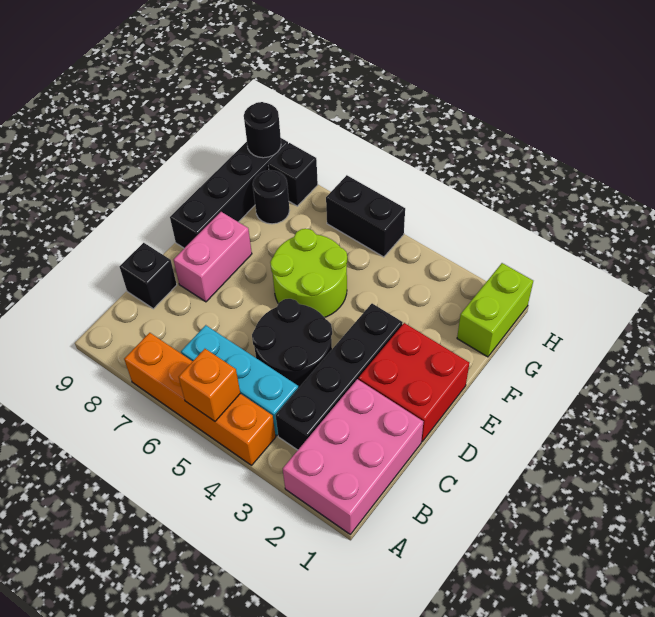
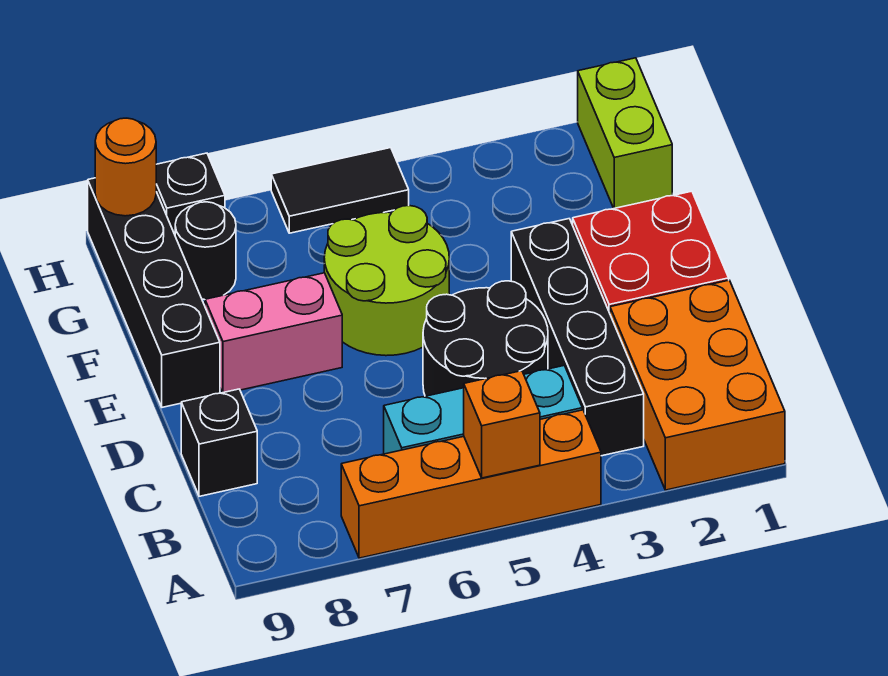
pink 2x3 brick [283,379,423,534] -> orange 2x3 brick [610,280,785,490]
pink 1x2 brick [174,212,252,302] -> pink 1x2 brick turned to [205,273,342,393]
black 1x2 brick [326,175,405,257] -> black 1x2 tile [271,148,409,233]
black 1x1 round brick [244,102,281,158] -> orange 1x1 round brick [95,118,156,216]

